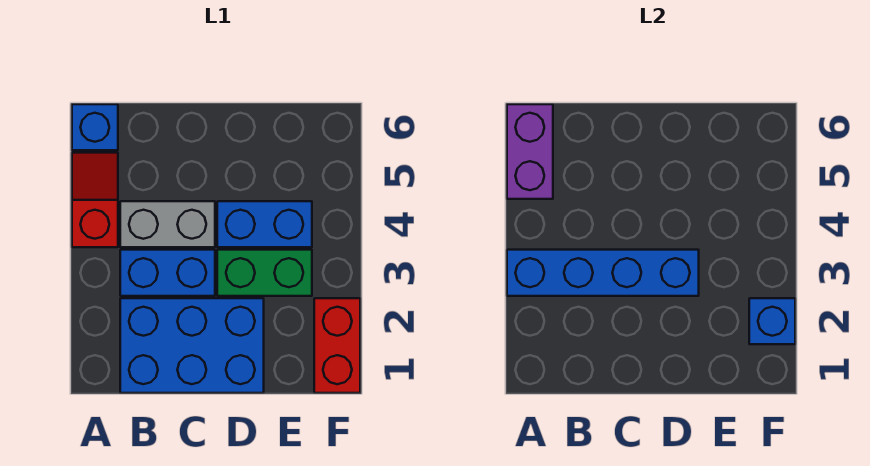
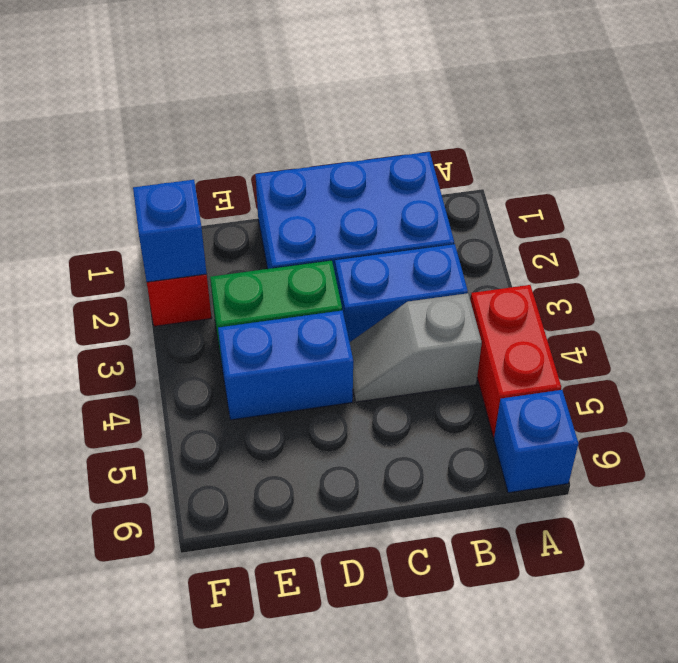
blue 1x4 brick [507,250,699,296] -> none
red 1x2 slope [72,153,118,247] -> red 1x2 brick [470,285,561,437]
purple 1x2 brick [507,104,553,199] -> none
grey 1x2 brick [120,201,215,247] -> grey 1x2 slope [350,293,482,402]

